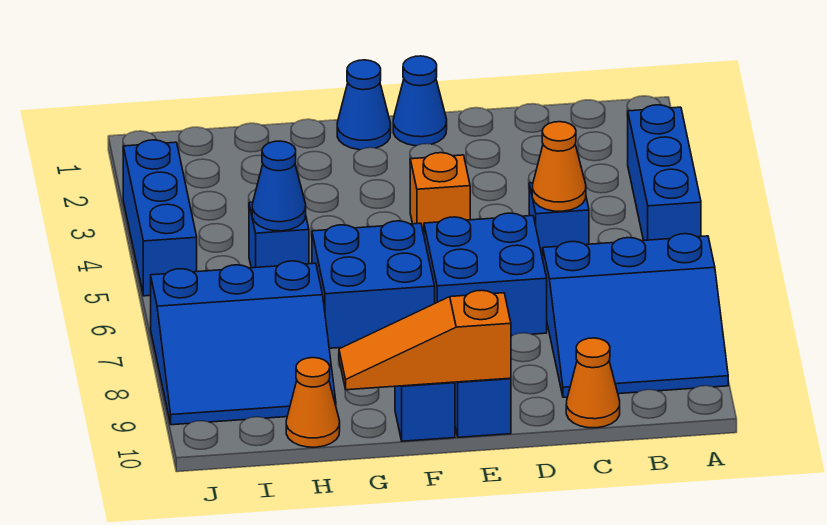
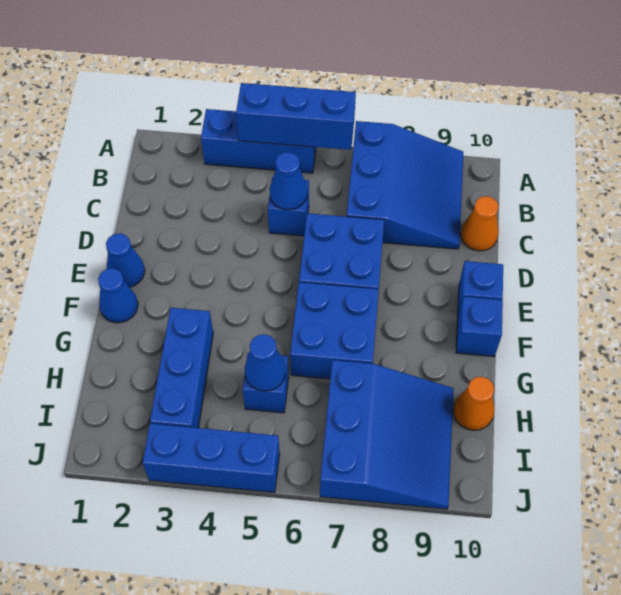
none -> blue 1x3 brick [236,83,356,150]
orange 1x1 cone [532,122,586,211] -> blue 1x1 cone [270,152,307,210]
orange 1x1 brick [410,153,470,234] -> none
orange 1x3 slope [339,290,511,390] -> none
none -> blue 1x3 brick [150,308,213,428]

